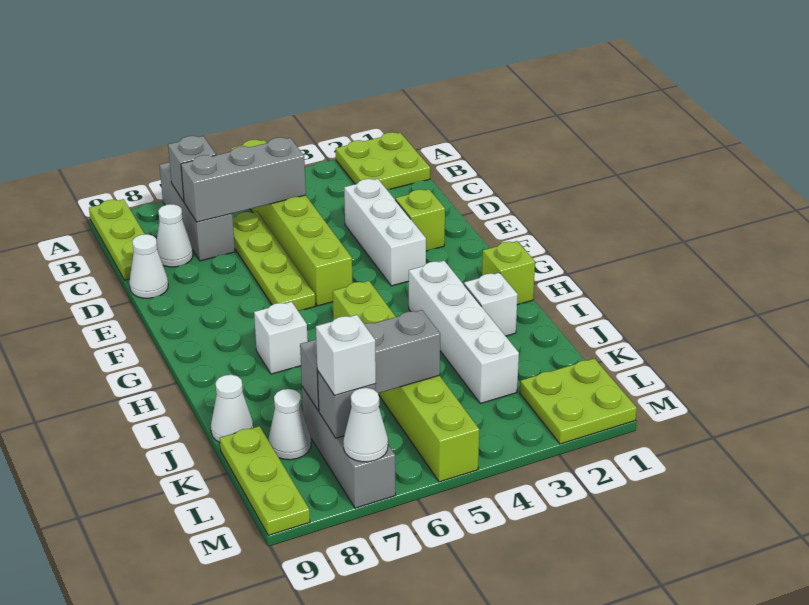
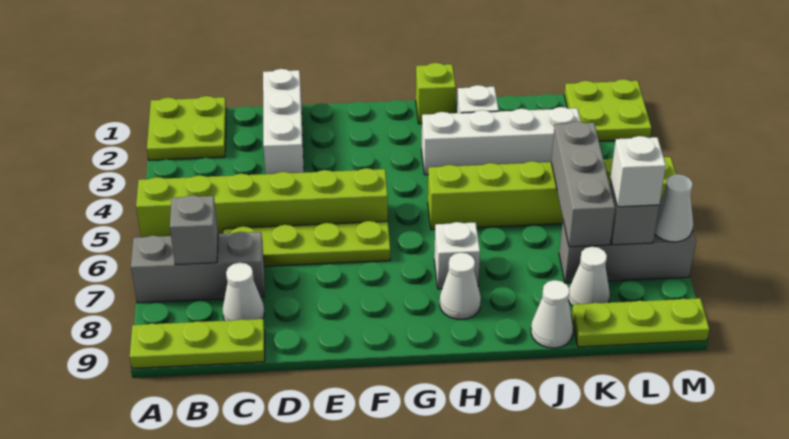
grey 1x3 brick [181,138,306,222] -> none
white 1x3 brick [344,179,426,286] -> white 1x3 brick turned to [263,69,304,174]
white 1x1 cone [129,234,168,298] -> white 1x1 cone moved to [440,253,481,319]
lime 1x1 brick [395,189,445,251] -> none

